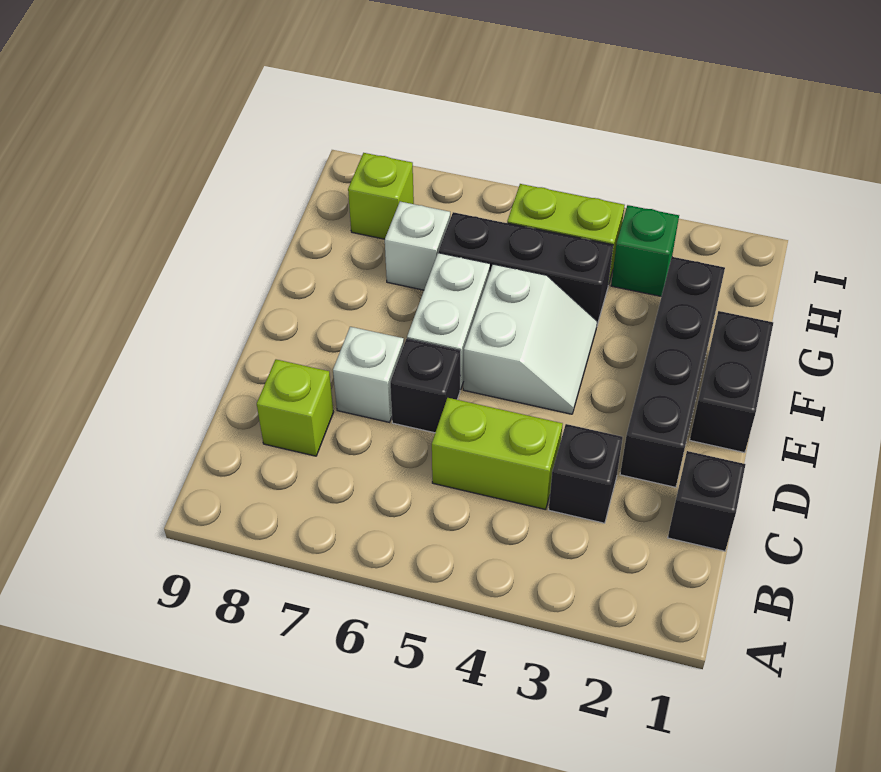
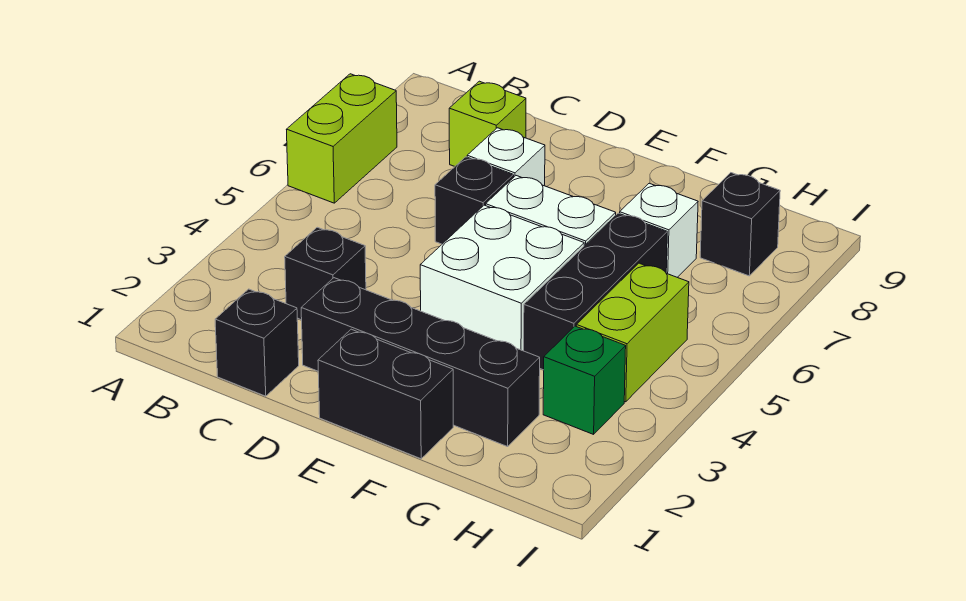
lime 1x2 brick [432,398,563,510] -> lime 1x2 brick moved to [286,74,397,203]
white 2x2 slope [463,264,597,414] -> white 2x2 brick [420,205,584,351]
lime 1x1 brick [348,153,414,239] -> black 1x1 brick [700,173,780,276]

